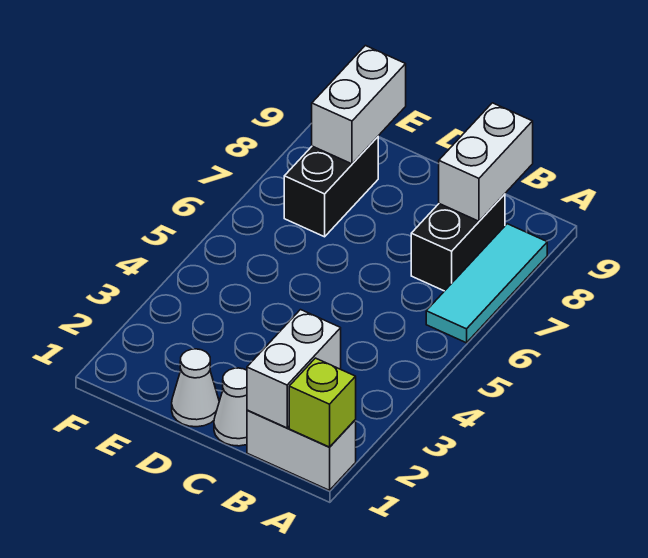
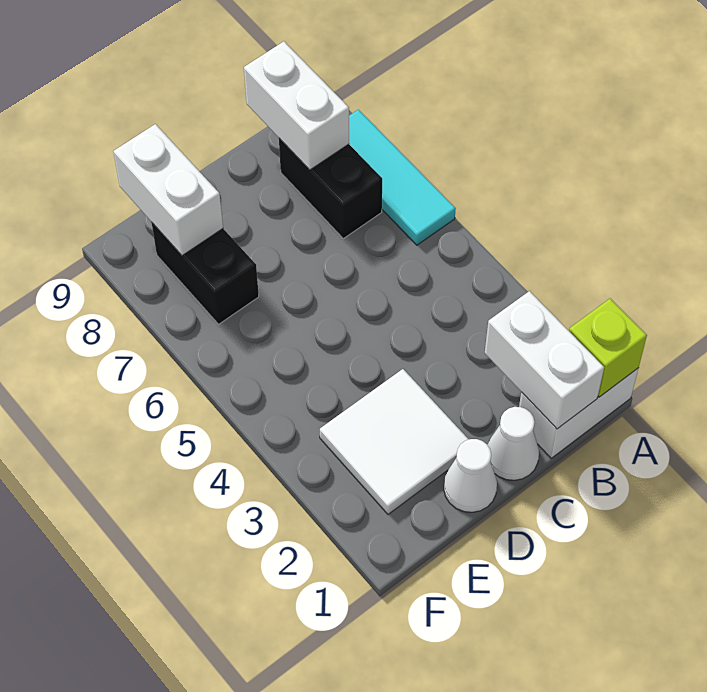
none -> white 2x2 tile [320,369,469,514]

